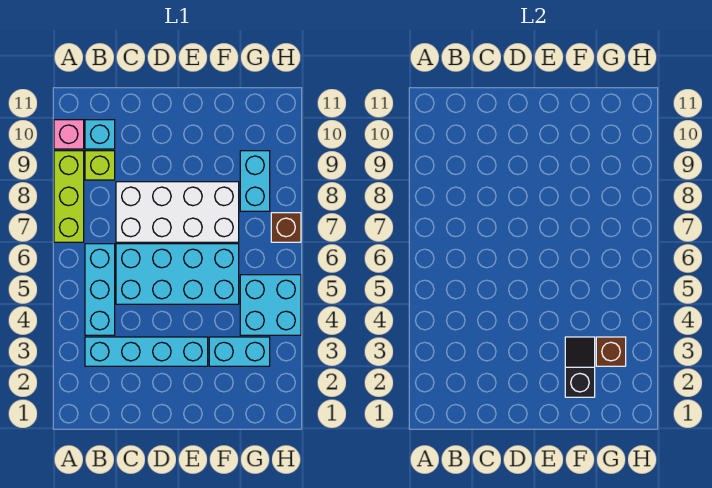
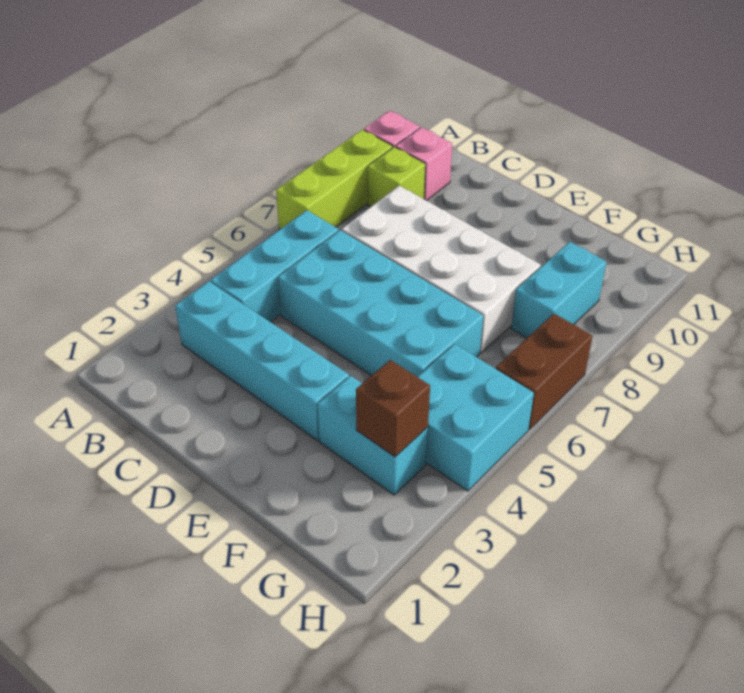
cyan 1x1 brick [85,120,115,149] -> pink 1x1 brick [396,127,452,201]
black 1x2 slope [565,337,595,397] -> none
brown 1x1 brick [271,213,301,242] -> brown 1x2 brick [496,314,593,430]

